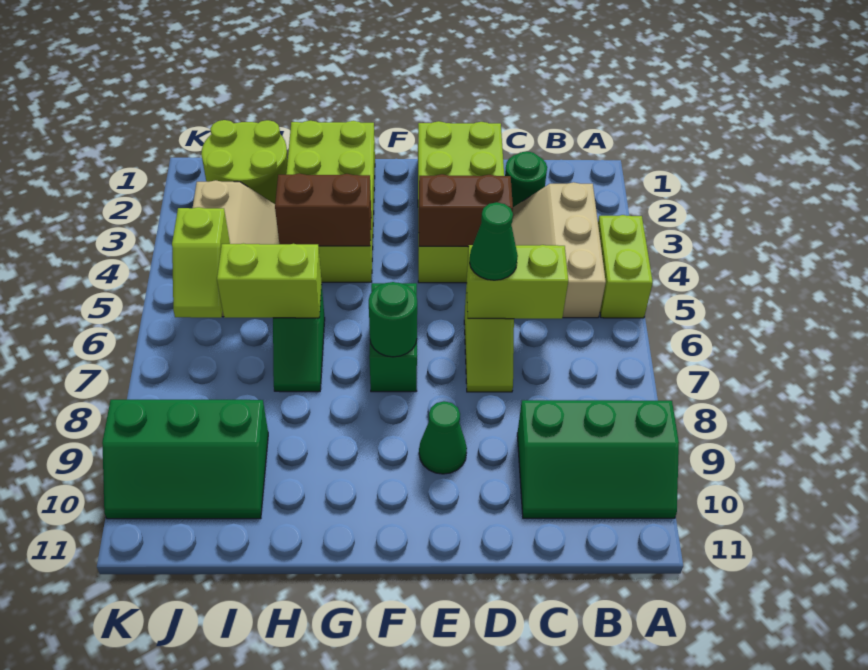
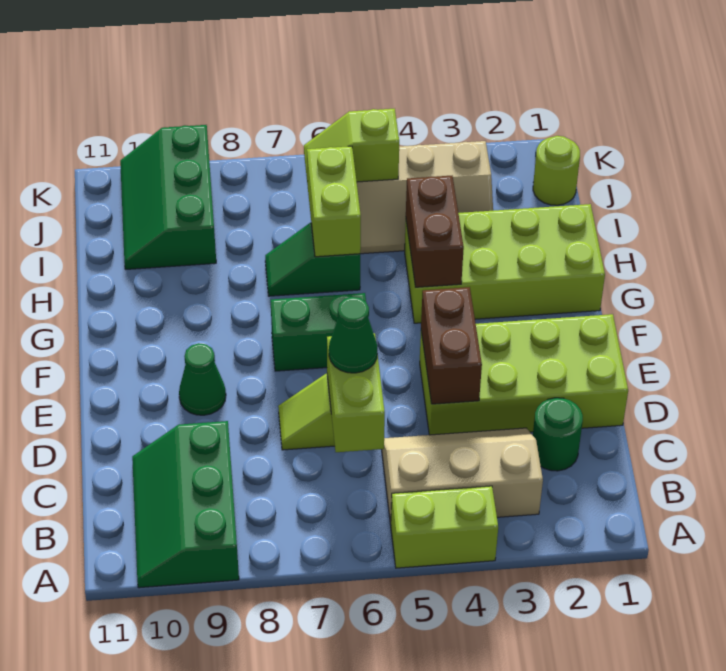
green 1x1 round brick [369,282,417,357] -> none
lime 2x2 round brick [201,120,288,204] -> lime 1x1 round brick [533,136,580,205]

